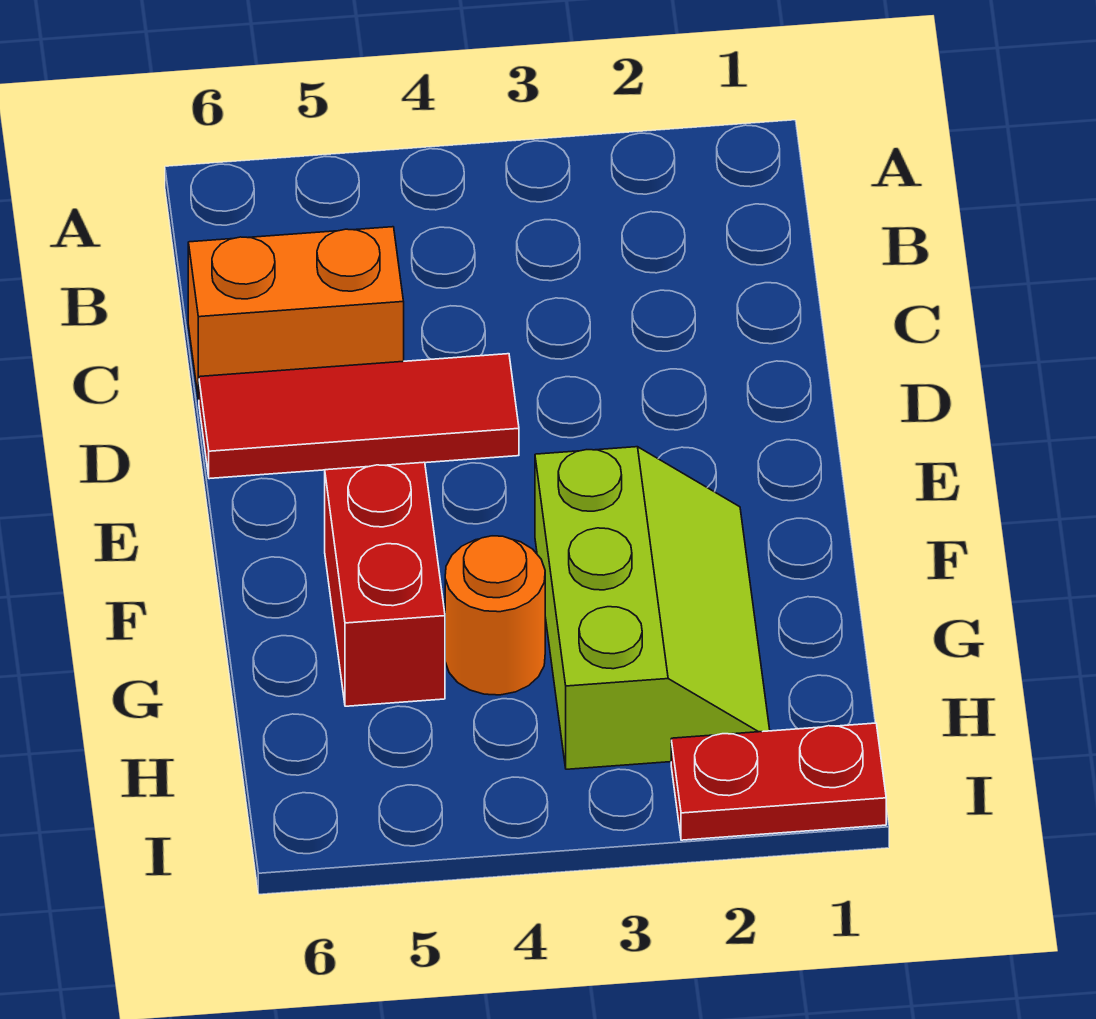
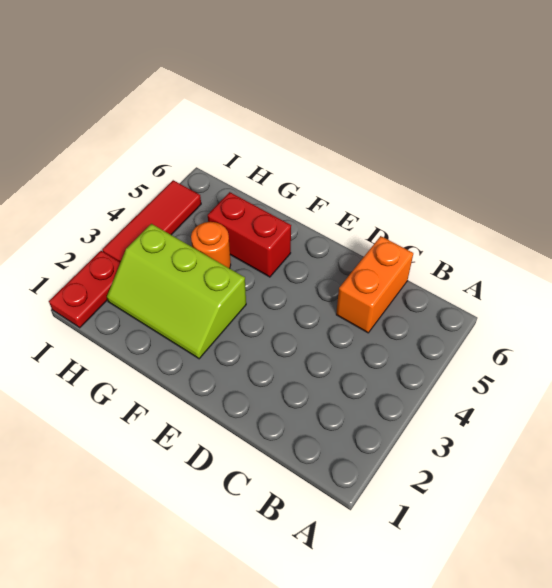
red 1x3 tile [199,354,519,479] -> red 1x3 tile moved to [102,180,201,262]

